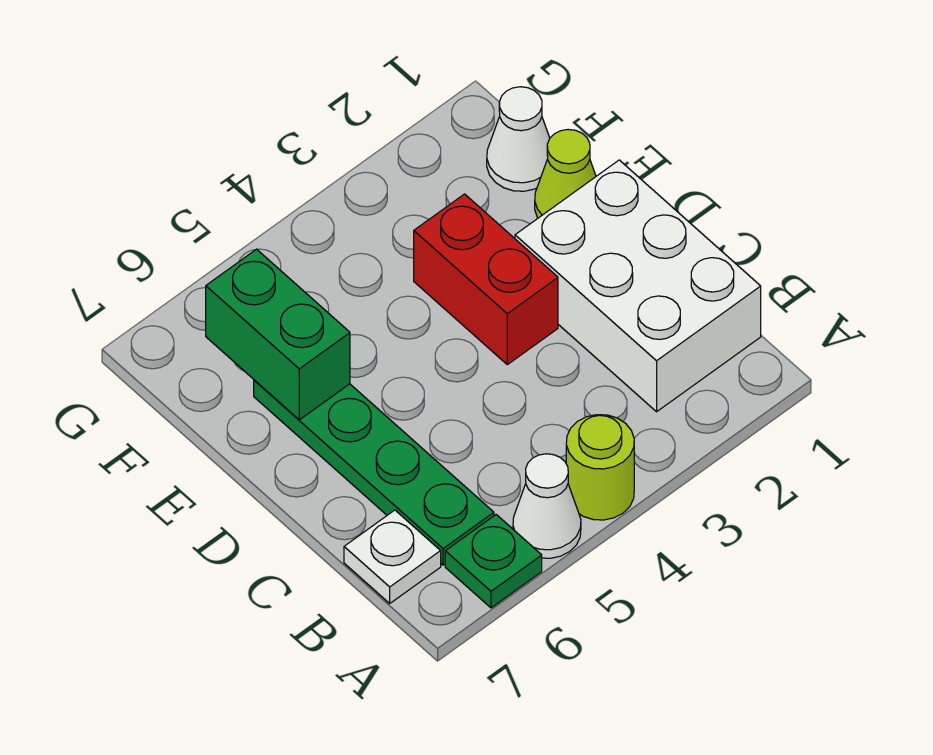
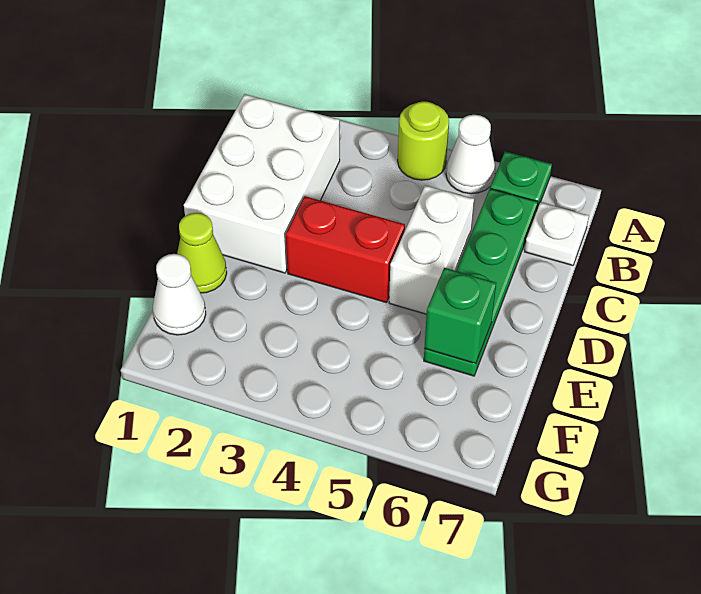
none -> white 1x2 brick [389,185,474,314]
red 1x2 brick [414,194,558,365] -> red 1x2 brick turned to [286,196,405,303]
green 1x2 brick [206,249,350,420] -> green 1x1 brick [424,268,496,364]

